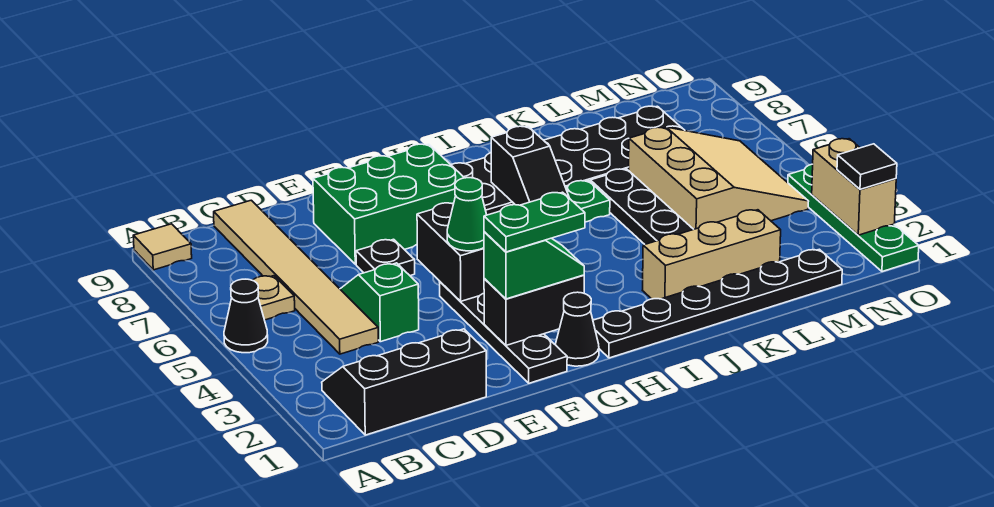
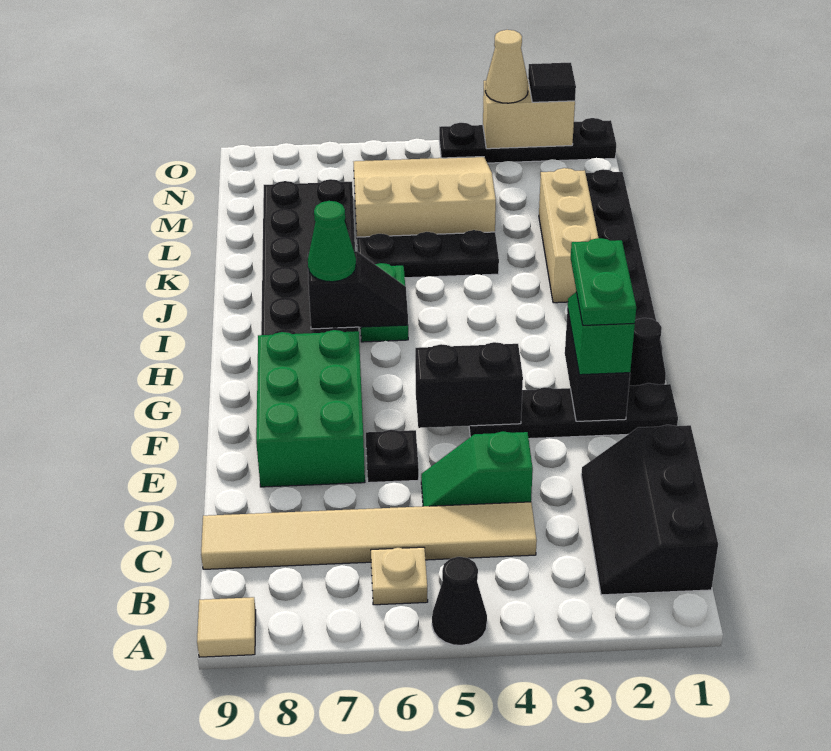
green 1x1 cone [447,178,487,251] -> green 1x1 cone moved to [308,201,356,282]
green 1x4 plate [788,164,919,272] -> black 1x4 plate [439,118,616,163]
none -> tan 1x1 cone [485,30,528,103]

